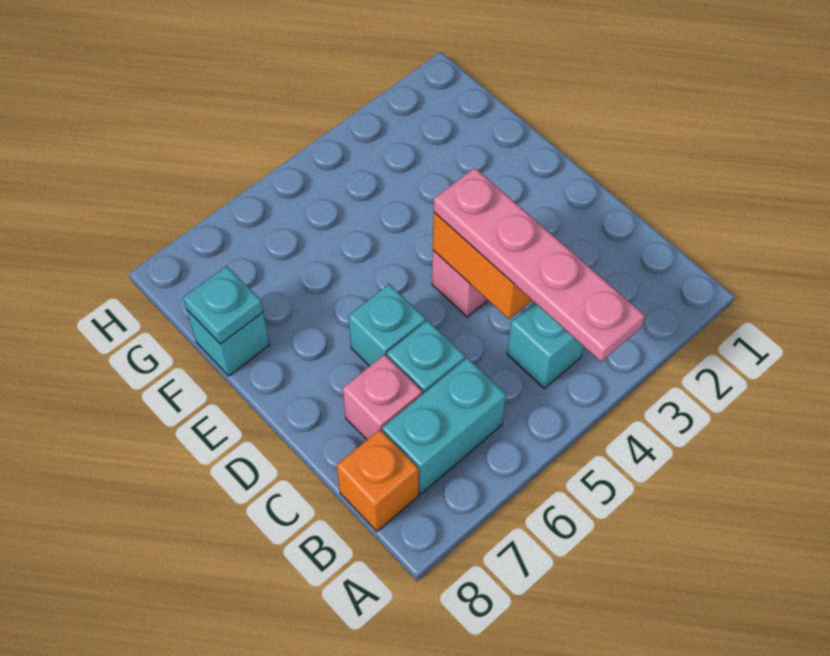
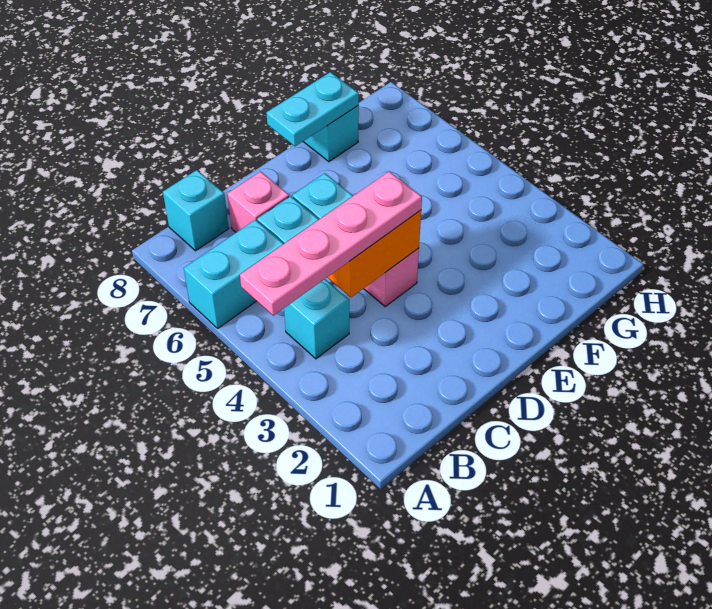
cyan 1x2 brick [382,358,506,494] -> cyan 1x2 brick turned to [184,220,284,328]
orange 1x1 brick [337,430,419,531] -> cyan 1x1 brick [163,170,229,251]
cyan 1x1 plate [183,266,263,344] -> cyan 1x2 plate [266,72,359,146]

